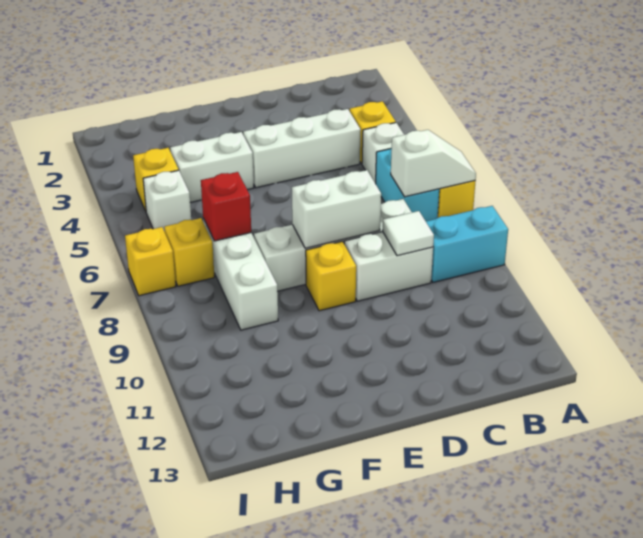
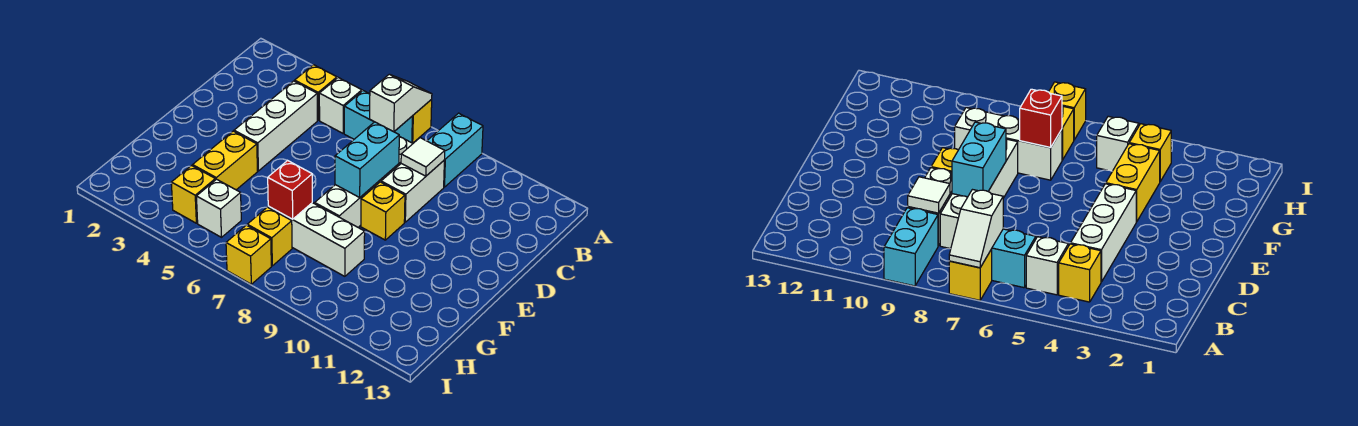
white 1x2 brick [292,170,381,248] -> cyan 1x2 brick [335,122,399,197]
white 1x2 brick [170,132,254,202] -> yellow 1x2 brick [193,131,258,190]

